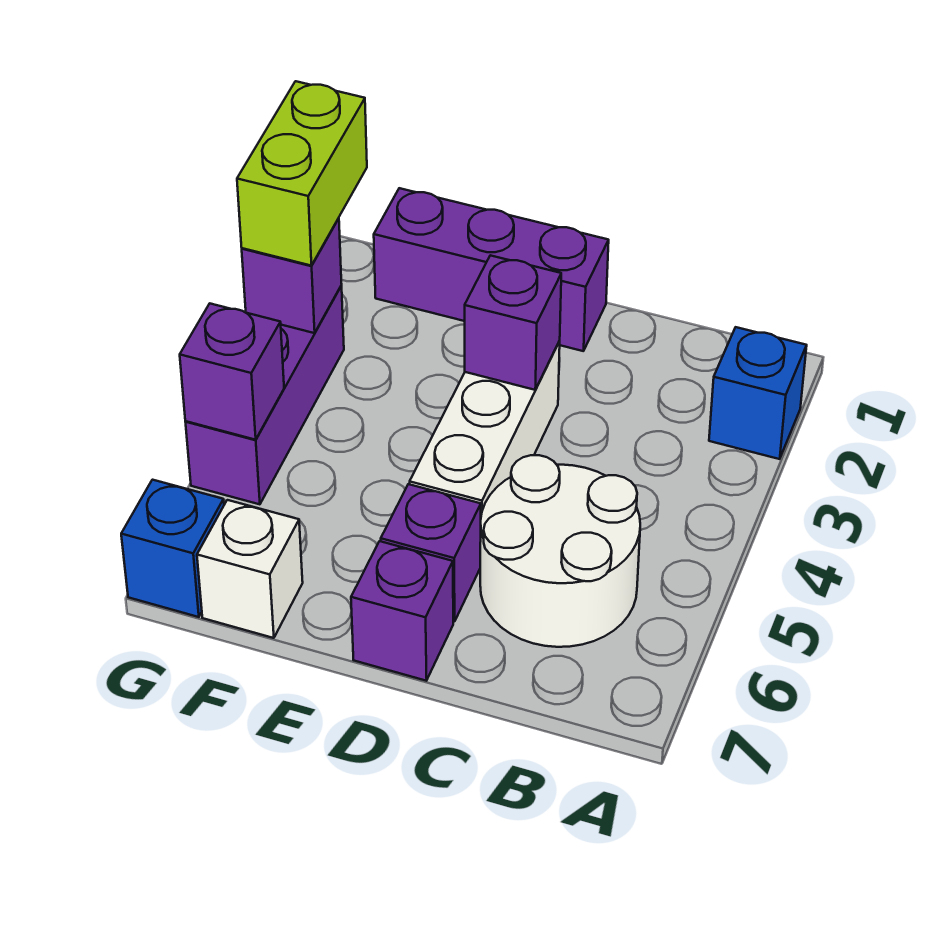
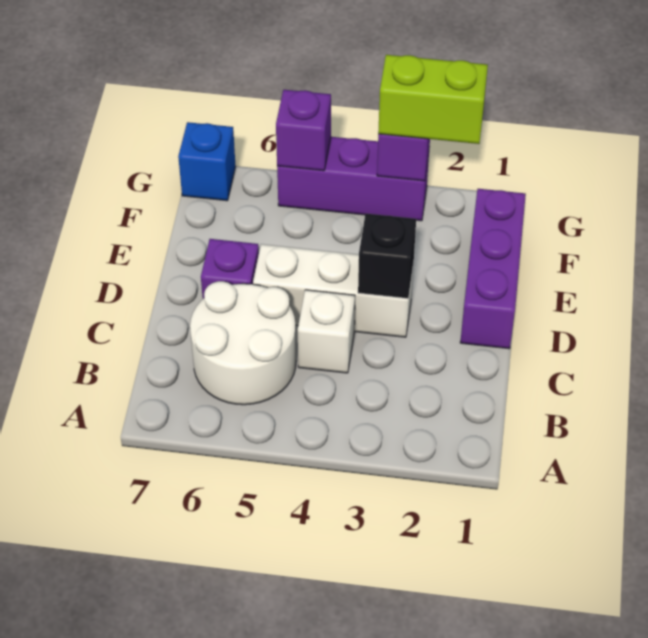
blue 1x1 brick [709,327,807,459] -> none
purple 1x1 brick [465,255,561,390] -> black 1x1 brick [358,214,416,298]
purple 1x1 brick [351,541,453,681] -> none
white 1x1 brick [197,500,303,638] -> white 1x1 brick moved to [298,290,355,373]

